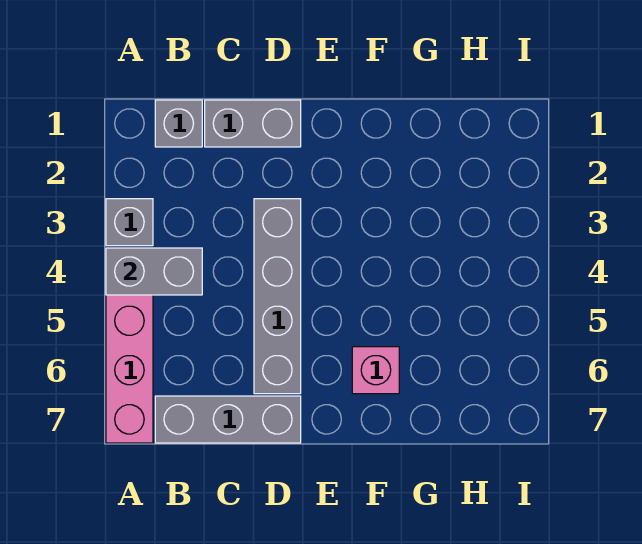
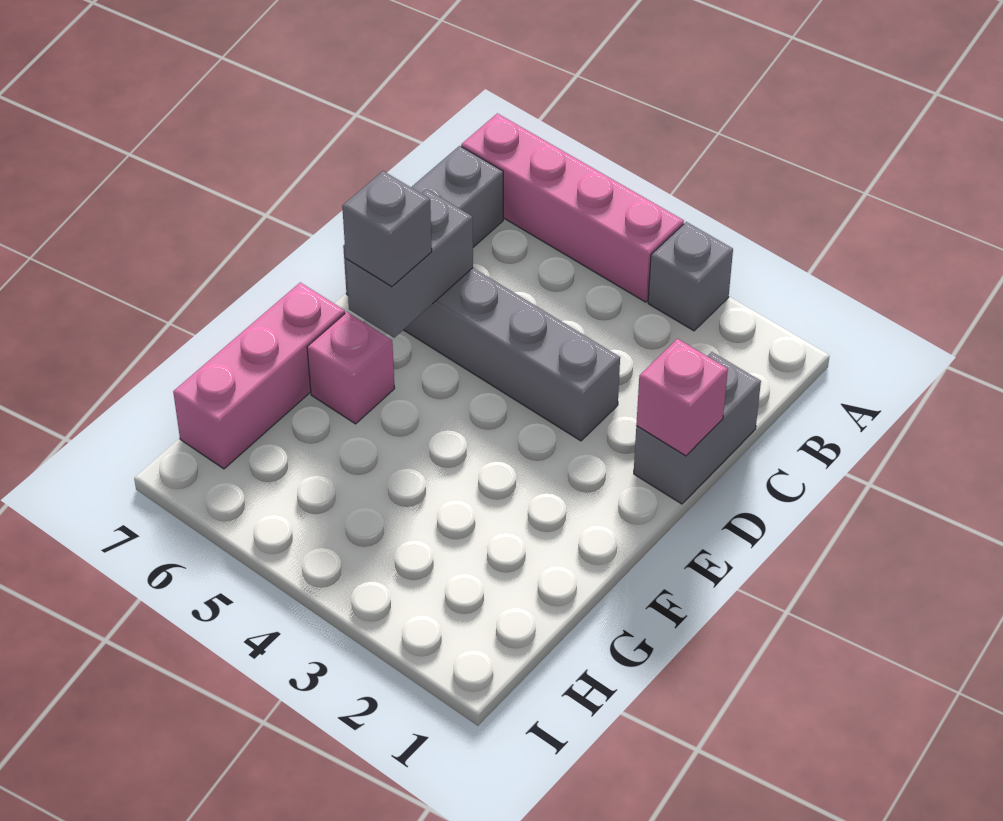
grey 1x2 brick [106,248,202,295] -> grey 1x2 brick moved to [346,189,473,338]
grey 1x1 brick [155,100,202,147] -> grey 1x1 brick moved to [342,171,432,287]
none -> pink 1x1 brick [636,339,728,456]
none -> pink 1x3 brick [173,283,345,469]

